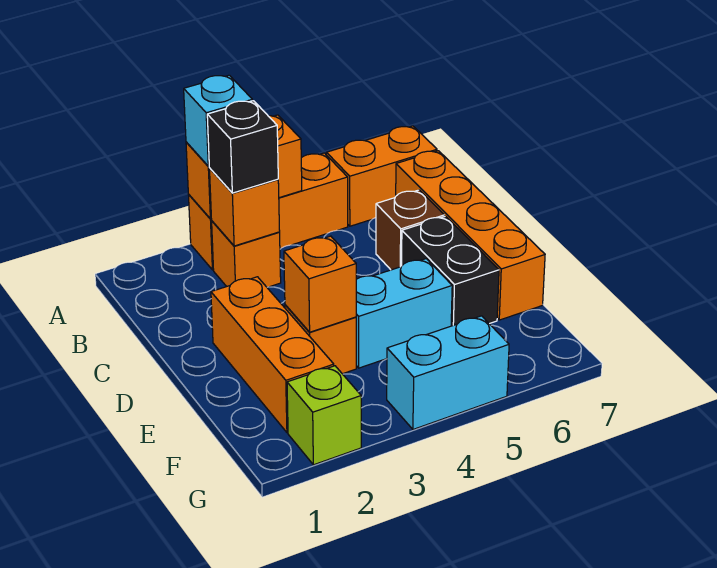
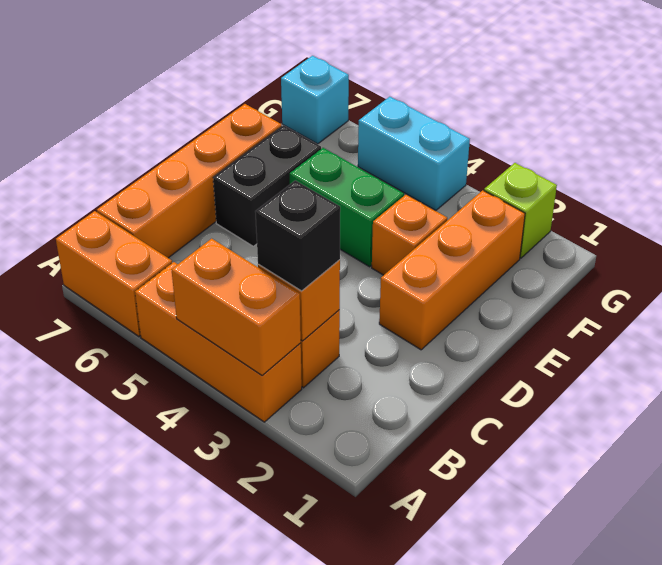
cyan 1x1 brick [184,75,252,166] -> cyan 1x1 brick moved to [281,56,349,144]
brown 1x1 brick [376,190,444,270] -> none
orange 1x1 brick [284,236,356,332] -> none
cyan 1x2 brick [356,259,452,368] -> green 1x2 brick [290,148,404,267]

